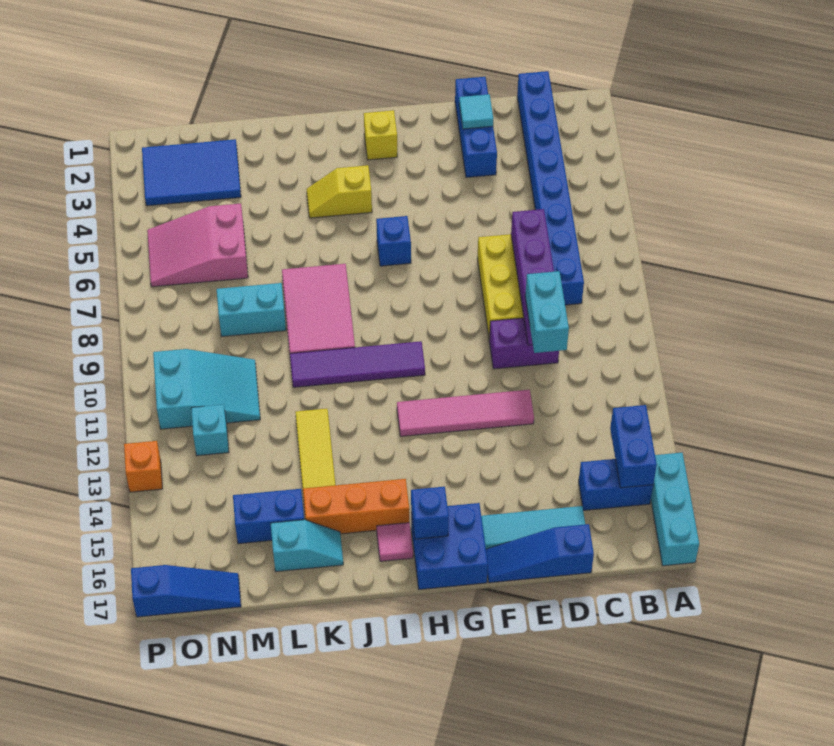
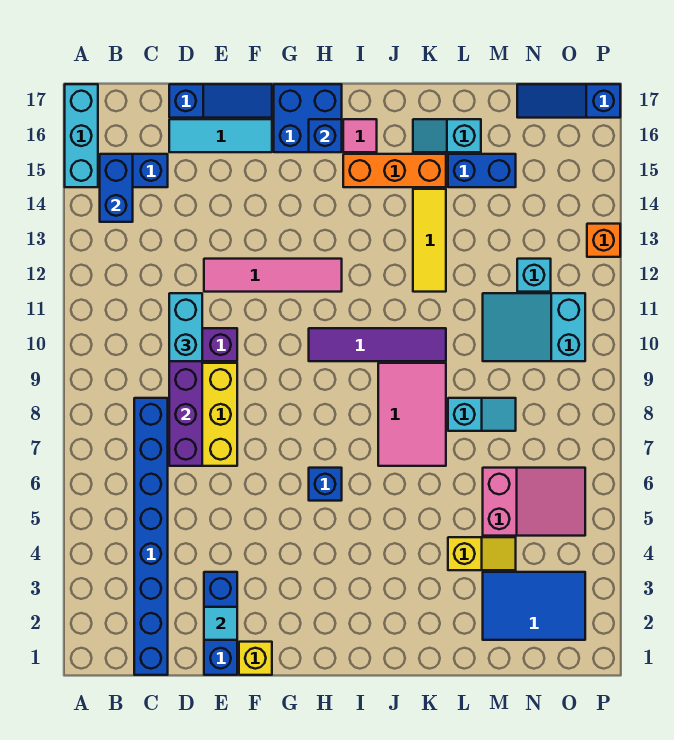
yellow 1x1 brick [364,110,397,160] -> yellow 1x1 brick moved to [239,642,272,675]
yellow 1x2 slope [307,165,372,218] -> yellow 1x2 slope moved to [448,537,516,570]
cyan 1x2 brick [217,283,286,336] -> cyan 1x2 slope [448,398,516,431]

